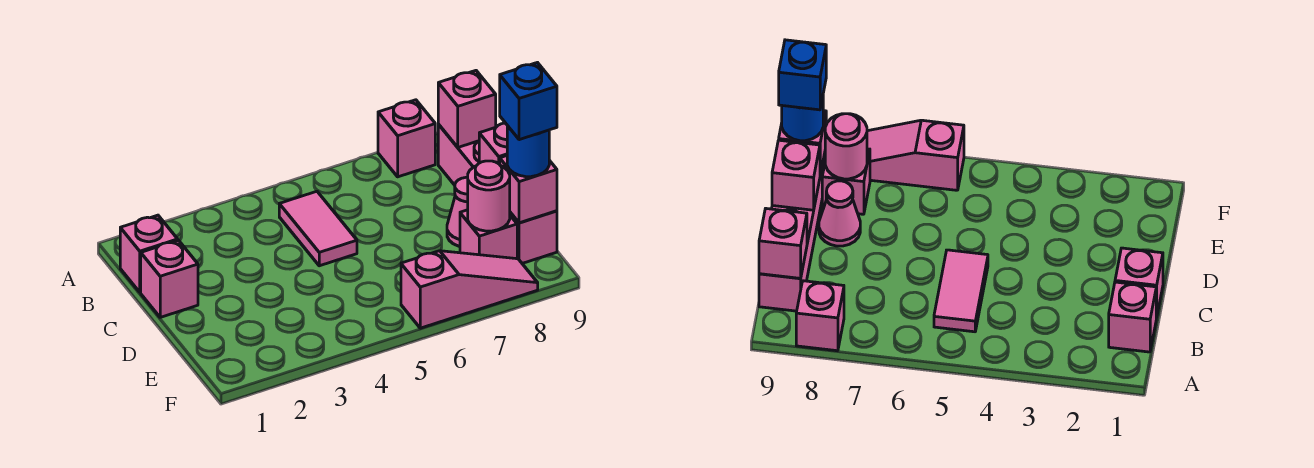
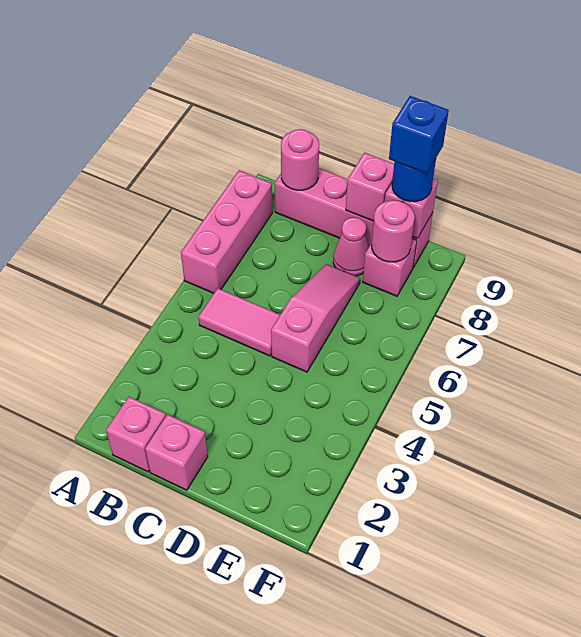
pink 1x1 brick [378,100,435,177] -> pink 1x3 brick [181,170,272,293]
pink 1x1 brick [438,71,496,147] -> pink 1x1 round brick [281,129,319,190]
pink 1x3 slope [401,251,538,328] -> pink 1x3 slope moved to [271,264,360,372]

